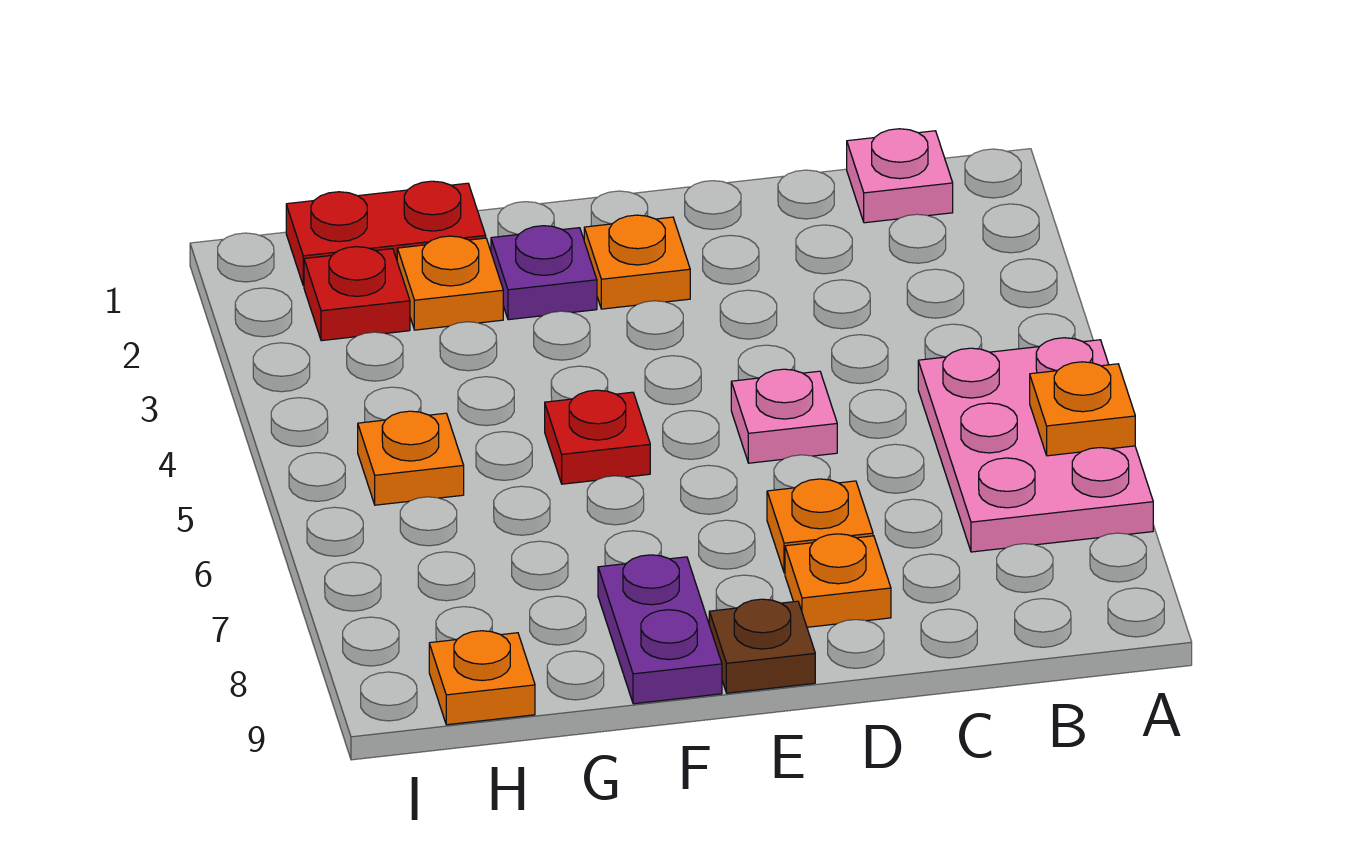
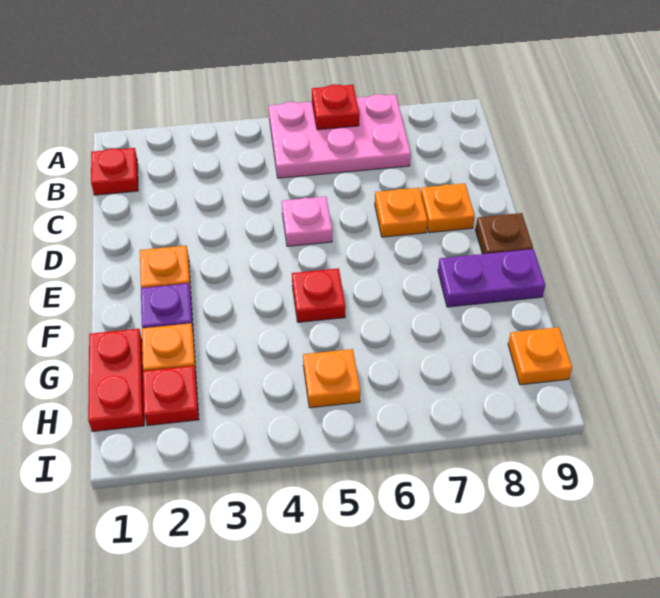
orange 1x1 plate [1030,362,1135,456] -> red 1x1 plate [312,84,359,130]
pink 1x1 plate [847,129,953,223] -> red 1x1 plate [91,148,138,195]

